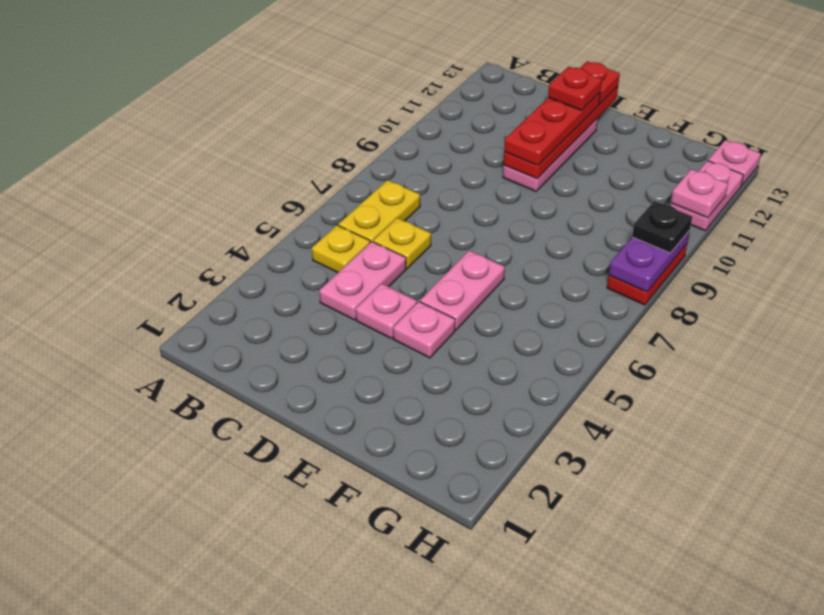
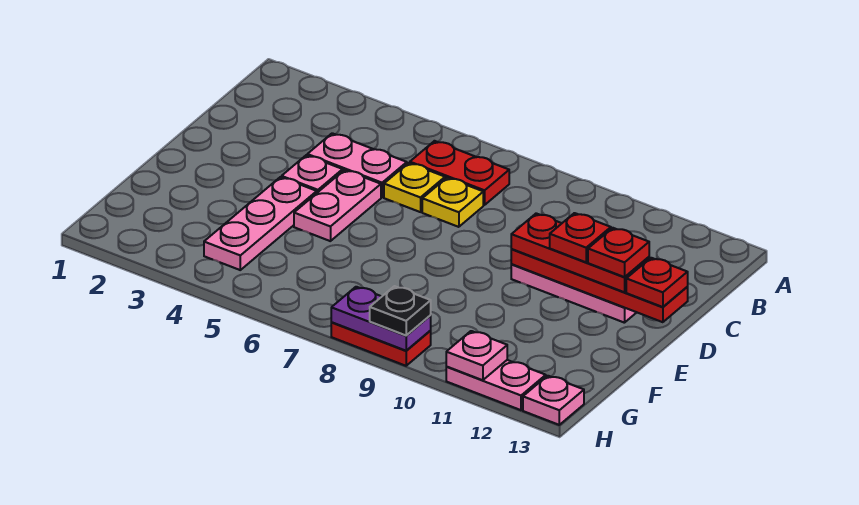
yellow 1x1 plate [312,225,370,273] -> yellow 1x1 plate moved to [422,178,483,227]
yellow 1x2 plate [338,180,420,243] -> red 1x2 plate [410,141,509,205]
none -> red 1x1 plate [550,213,611,262]
pink 1x1 plate [393,302,455,358] -> pink 1x3 plate [204,177,317,270]
pink 1x2 plate [420,251,505,330] -> pink 1x2 plate turned to [294,170,381,241]

